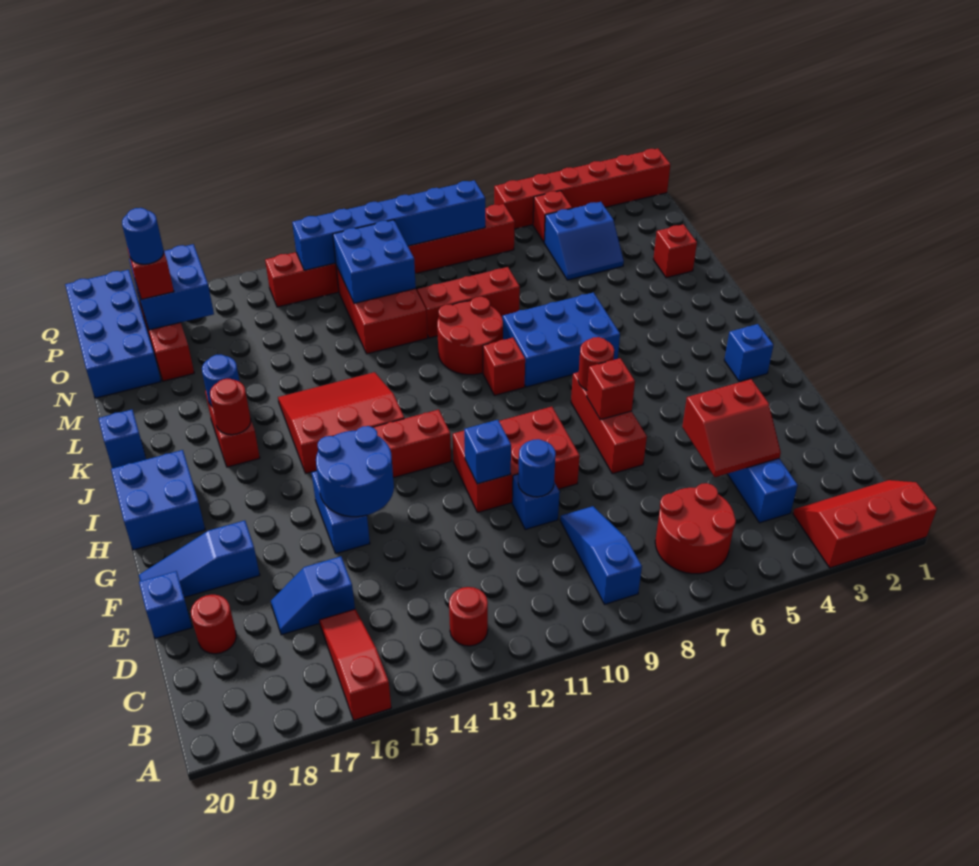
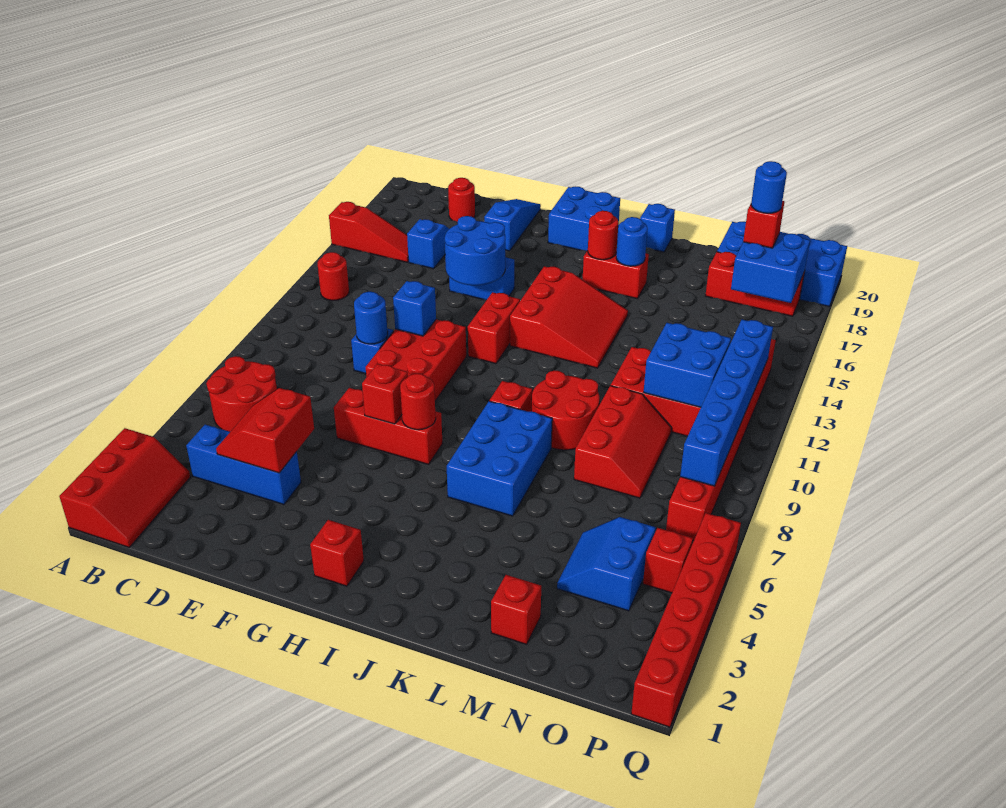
blue 1x3 slope [560,506,642,604] -> none
blue 1x1 brick [139,571,192,639] -> none
blue 1x1 brick [724,324,773,381] -> red 1x1 brick [310,520,364,586]

